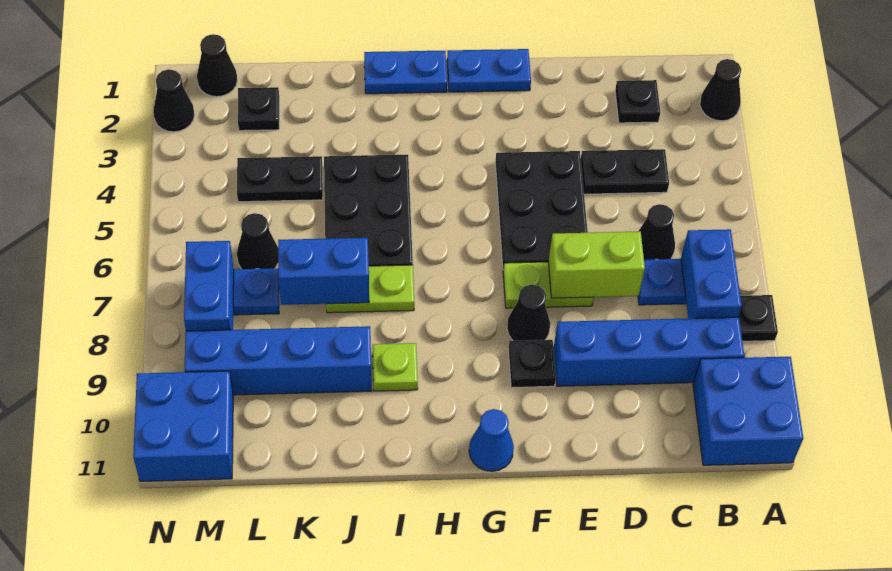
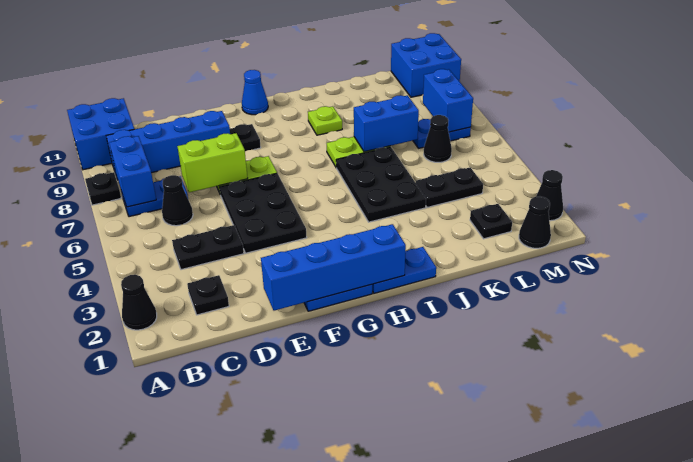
black 1x1 cone [507,285,550,341] -> none
blue 1x4 brick [185,326,372,395] -> blue 1x4 brick moved to [261,224,406,311]

